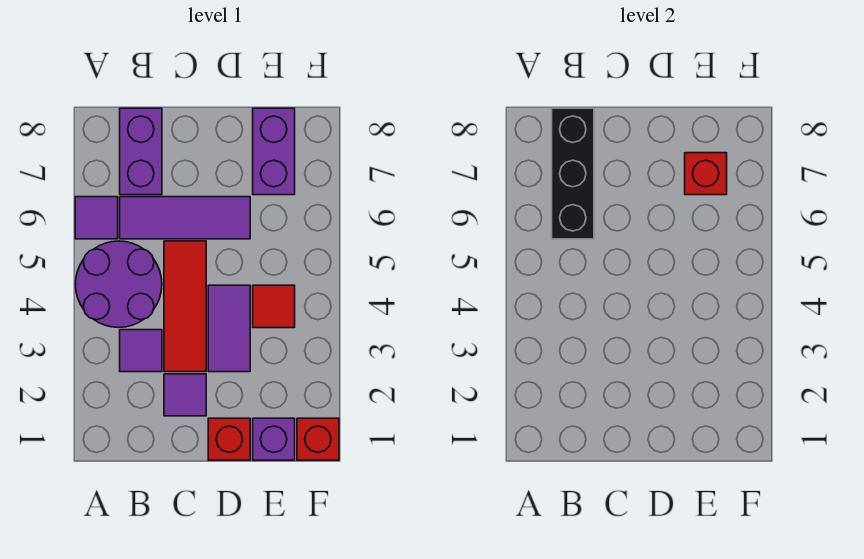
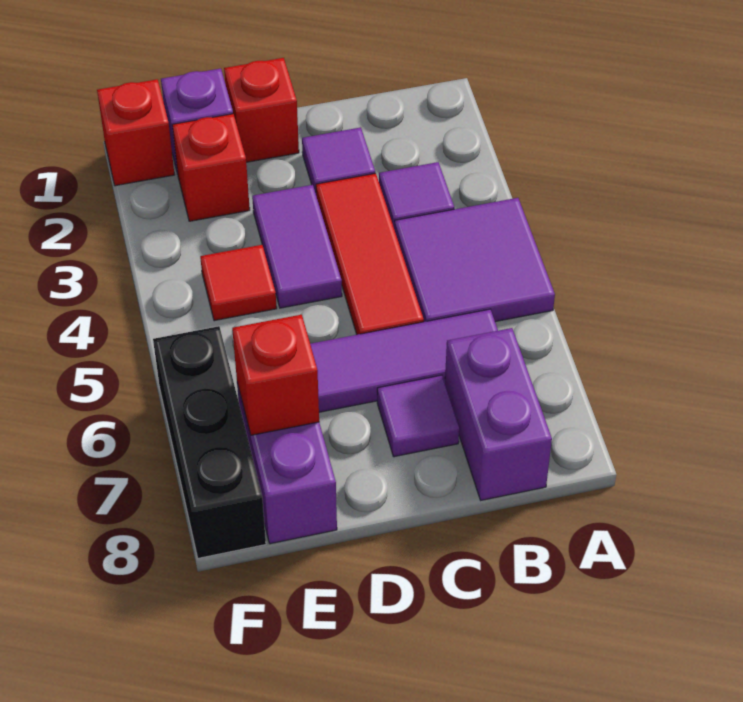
purple 2x2 round brick [75,241,162,328] -> purple 2x2 tile [395,198,555,322]
purple 1x1 tile [75,197,118,239] -> purple 1x1 tile moved to [377,375,459,457]
black 1x3 brick [552,108,594,239] -> black 1x3 brick moved to [153,326,266,558]
none -> red 1x1 brick [172,114,250,221]

